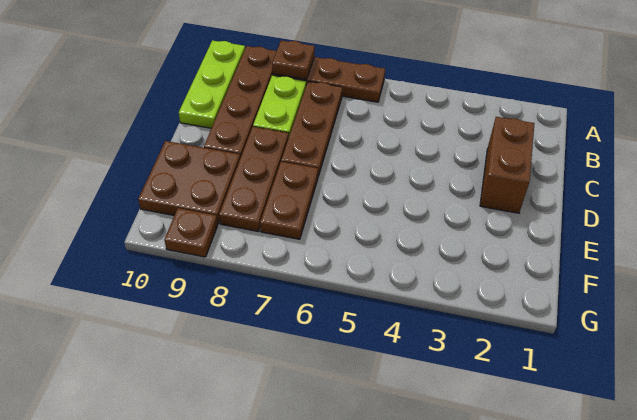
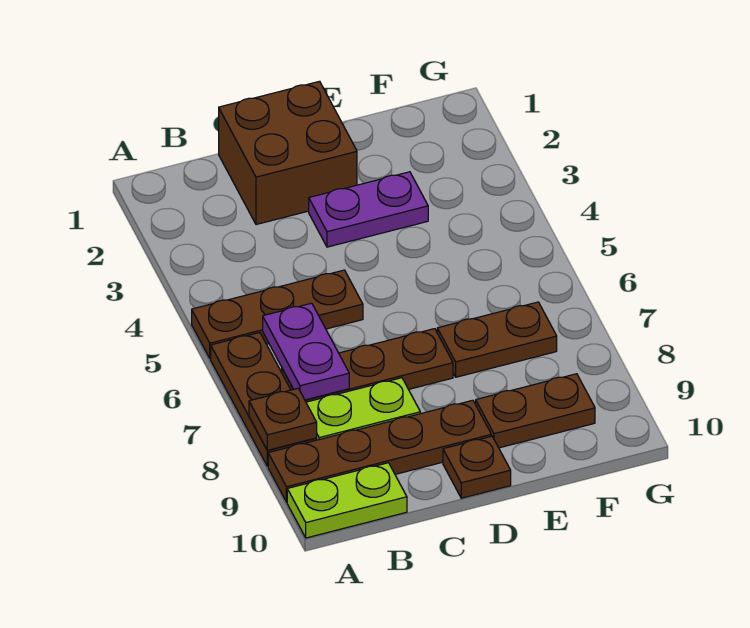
lime 1x3 plate [179,40,245,128] -> lime 1x2 plate [287,463,407,538]
none -> purple 1x2 plate [263,303,349,400]
brown 1x2 brick [480,117,535,213] -> brown 2x2 brick [219,81,357,225]
none -> purple 1x2 plate [309,172,428,247]
brown 1x3 plate [219,127,289,232] -> brown 1x3 plate moved to [192,270,363,359]
brown 2x2 plate [138,141,240,224] -> brown 1x2 plate [476,374,595,448]
brown 1x1 plate [164,208,218,257] -> brown 1x1 plate moved to [443,436,511,498]

